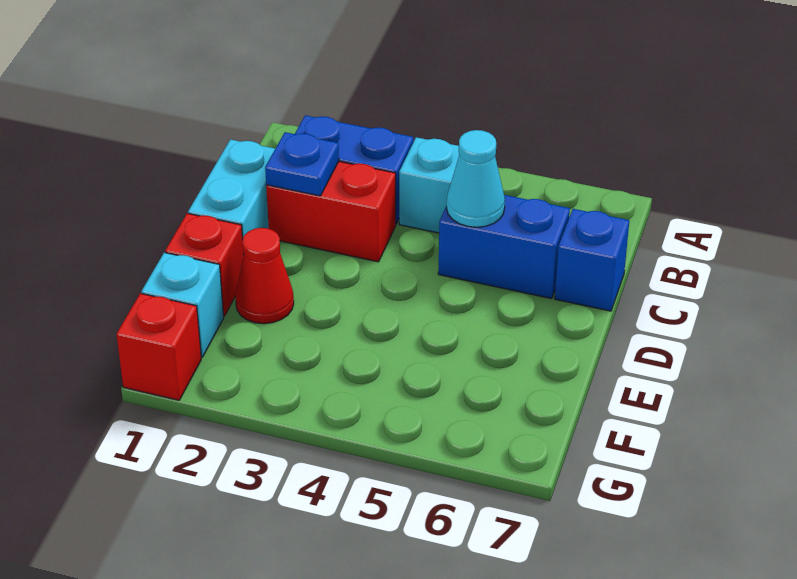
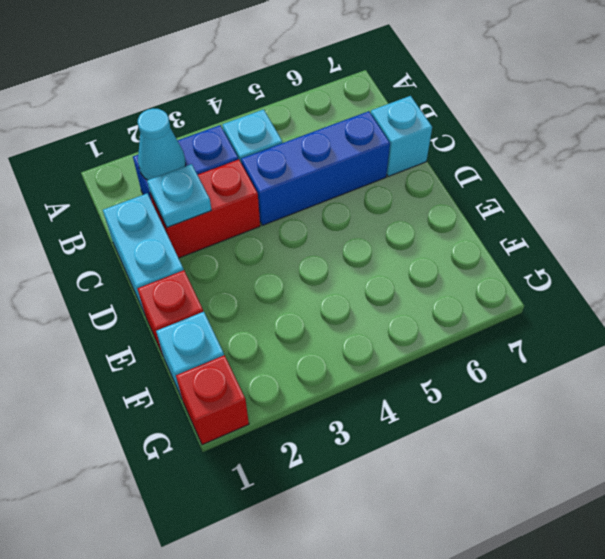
blue 1x1 plate [265,132,339,196] -> cyan 1x1 plate [147,164,211,227]
blue 1x2 brick [438,195,570,299] -> blue 1x3 brick [241,111,390,225]
cyan 1x1 cone [447,130,505,227] -> cyan 1x1 cone moved to [138,108,186,180]
blue 1x1 brick [555,209,629,311] -> cyan 1x1 brick [371,96,432,177]
red 1x1 cone [235,228,294,324] -> none

